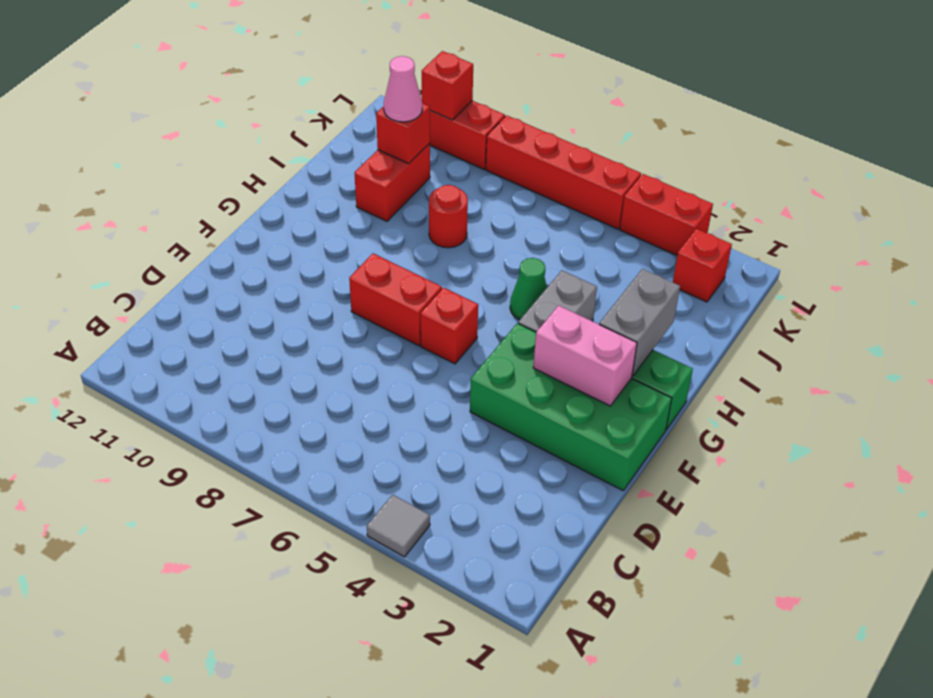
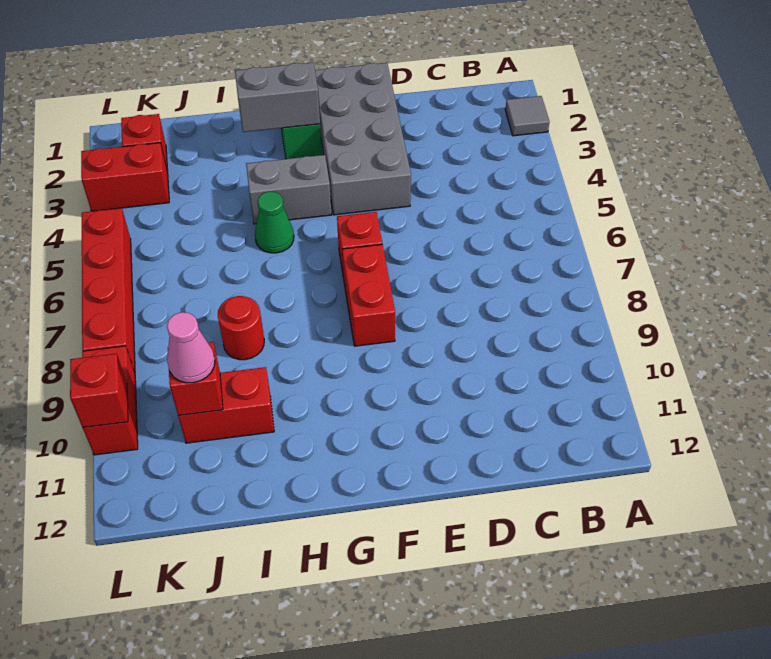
grey 1x1 tile [367,495,430,557] -> grey 1x1 tile moved to [505,96,549,136]
green 2x4 brick [470,323,672,490] -> grey 2x4 brick [315,63,411,215]
pink 1x2 brick [533,305,637,406] -> none
red 1x2 brick [620,174,713,255] -> red 1x2 brick turned to [81,143,169,211]

